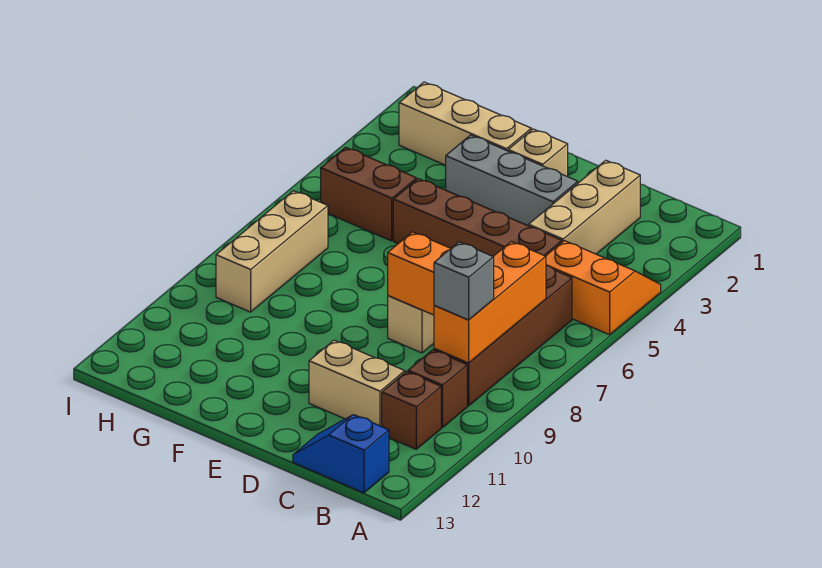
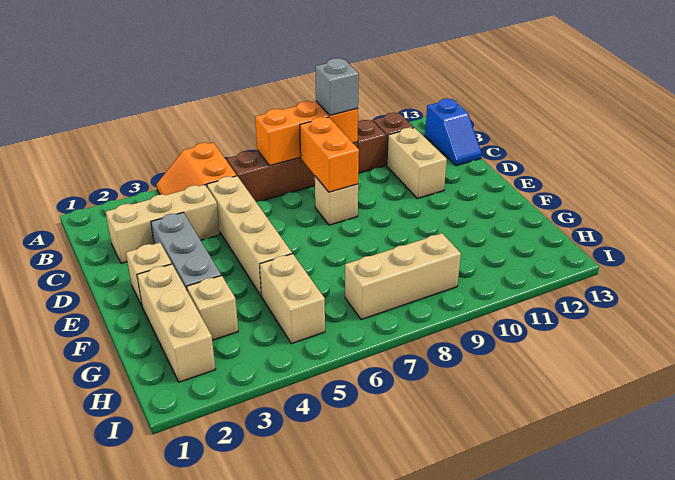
brown 1x4 brick [393,179,562,256] -> tan 1x4 brick [207,176,292,296]
none -> tan 1x1 brick [187,275,238,340]
brown 1x2 brick [321,147,416,241] -> tan 1x2 brick [260,254,325,344]

